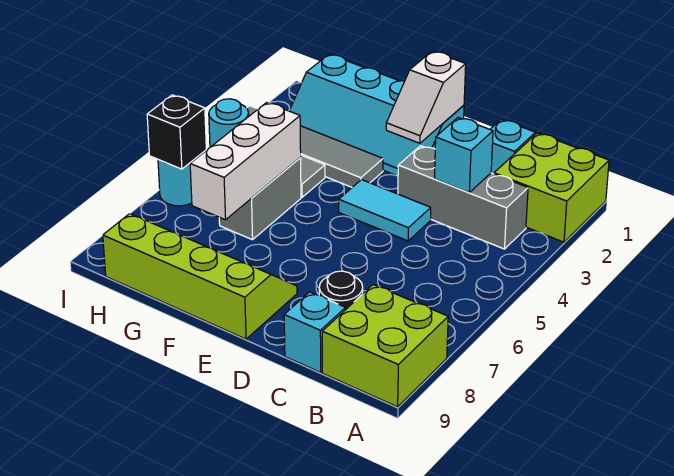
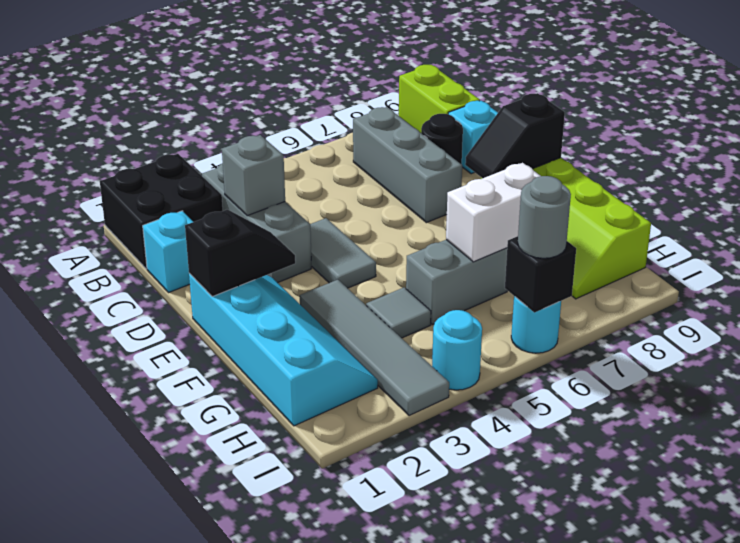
lime 2x2 brick [494,133,609,242] -> black 2x2 brick [100,154,223,269]
lime 2x2 brick [322,285,448,407] -> lime 1x2 brick [399,65,480,133]
none -> grey 1x3 brick [353,107,462,223]
cyan 1x1 brick [434,118,493,192] -> grey 1x1 brick [222,135,285,216]
cyan 1x2 tile [339,180,431,241] -> grey 1x2 tile [310,218,376,288]
white 1x2 slope [386,51,466,143] -> black 1x2 slope [185,209,295,297]
none -> black 1x2 slope [465,93,565,178]
white 1x3 brick [190,102,301,220] -> white 1x2 brick [446,163,540,262]
none -> grey 1x1 round brick [518,176,571,258]

